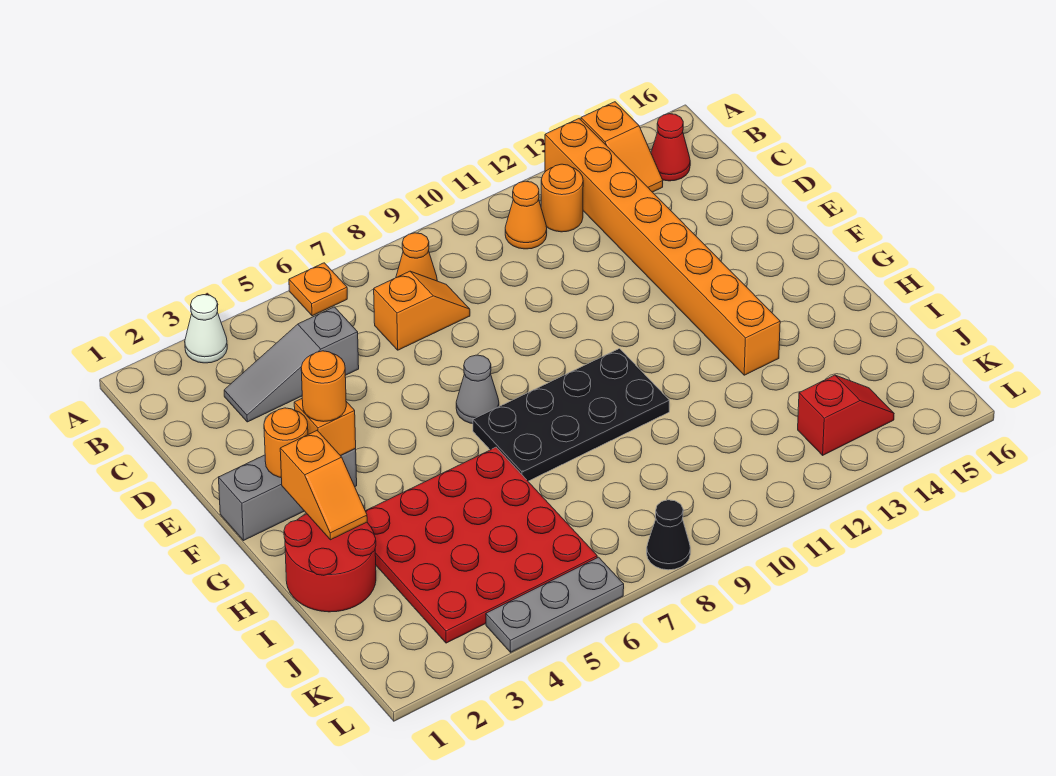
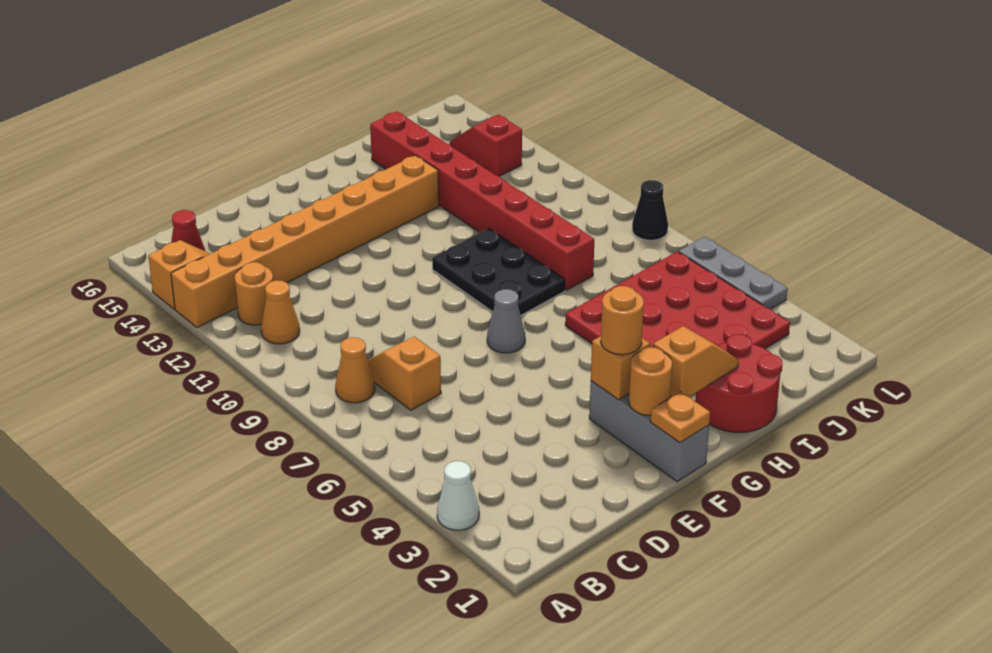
orange 1x1 plate [289,263,347,316] -> orange 1x1 plate moved to [650,392,710,443]
grey 1x3 slope [224,307,359,422] -> none
black 2x4 plate [473,349,669,481] -> black 2x3 plate [432,229,565,315]
none -> red 1x8 brick [370,112,594,290]

